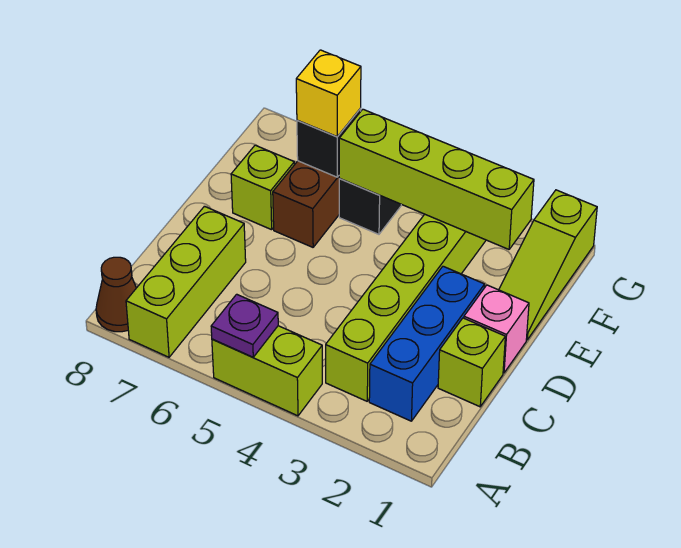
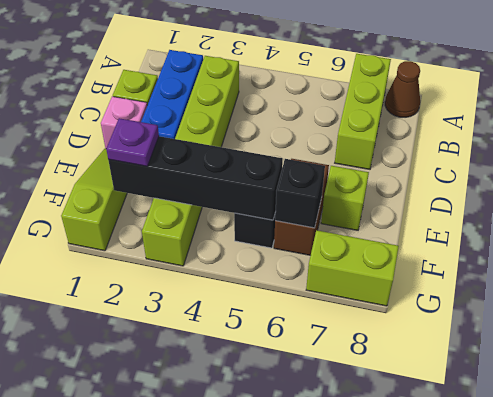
lime 1x2 brick [212,326,322,416] -> lime 1x2 brick moved to [306,230,399,306]
purple 1x1 plate [211,294,278,357] -> purple 1x1 plate moved to [106,118,159,166]
lime 1x4 brick [339,109,534,249] -> black 1x4 brick [108,136,283,220]
yellow 1x1 brick [296,50,361,137] -> none

